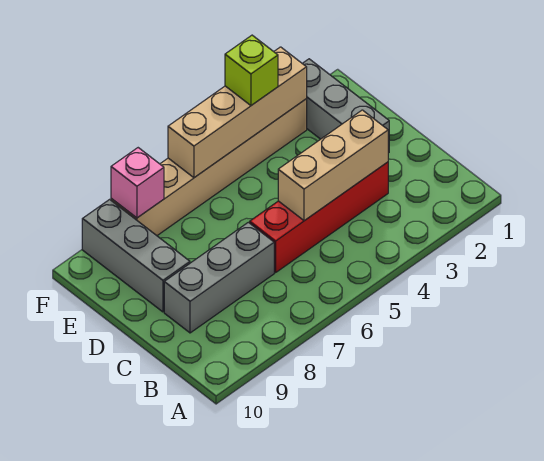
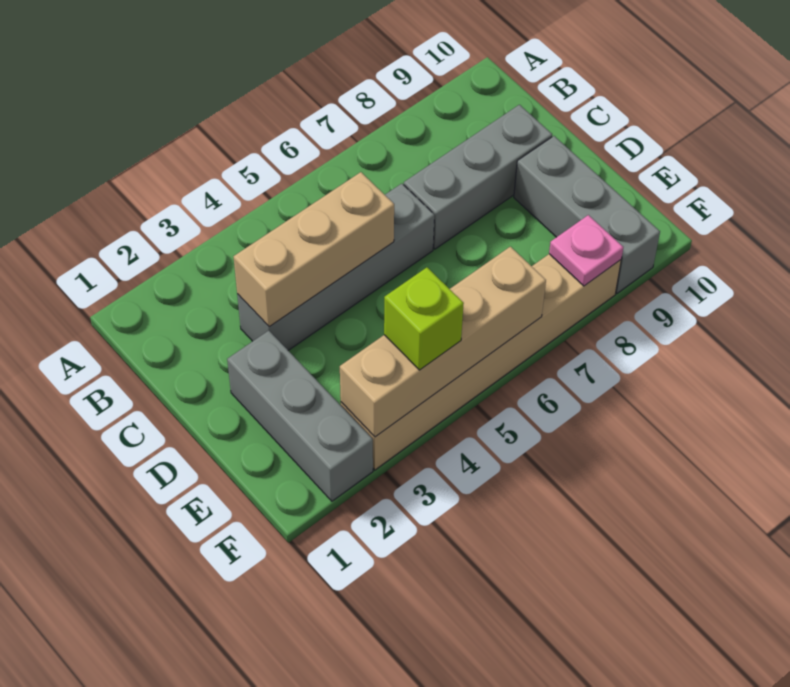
red 1x4 brick [250,162,388,273] -> grey 1x4 brick [237,184,434,350]
pink 1x1 brick [111,148,164,218] -> pink 1x1 plate [549,215,623,286]

